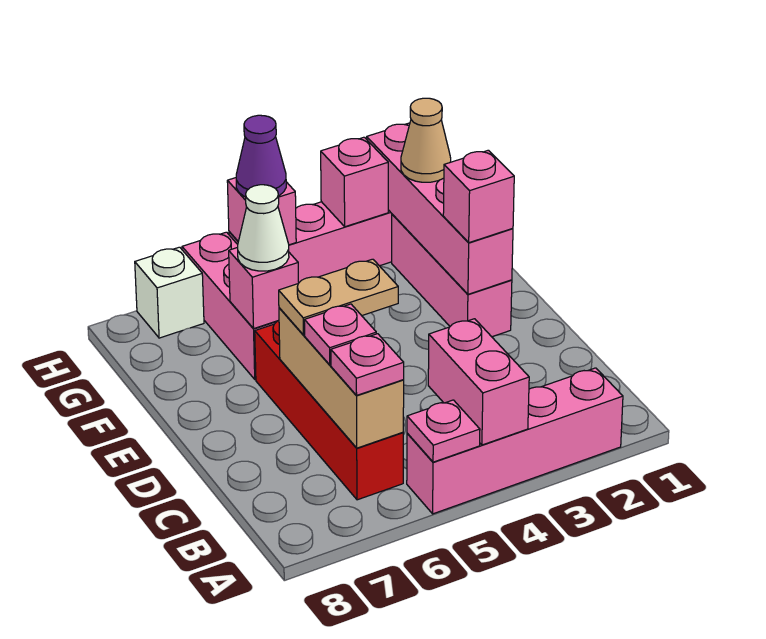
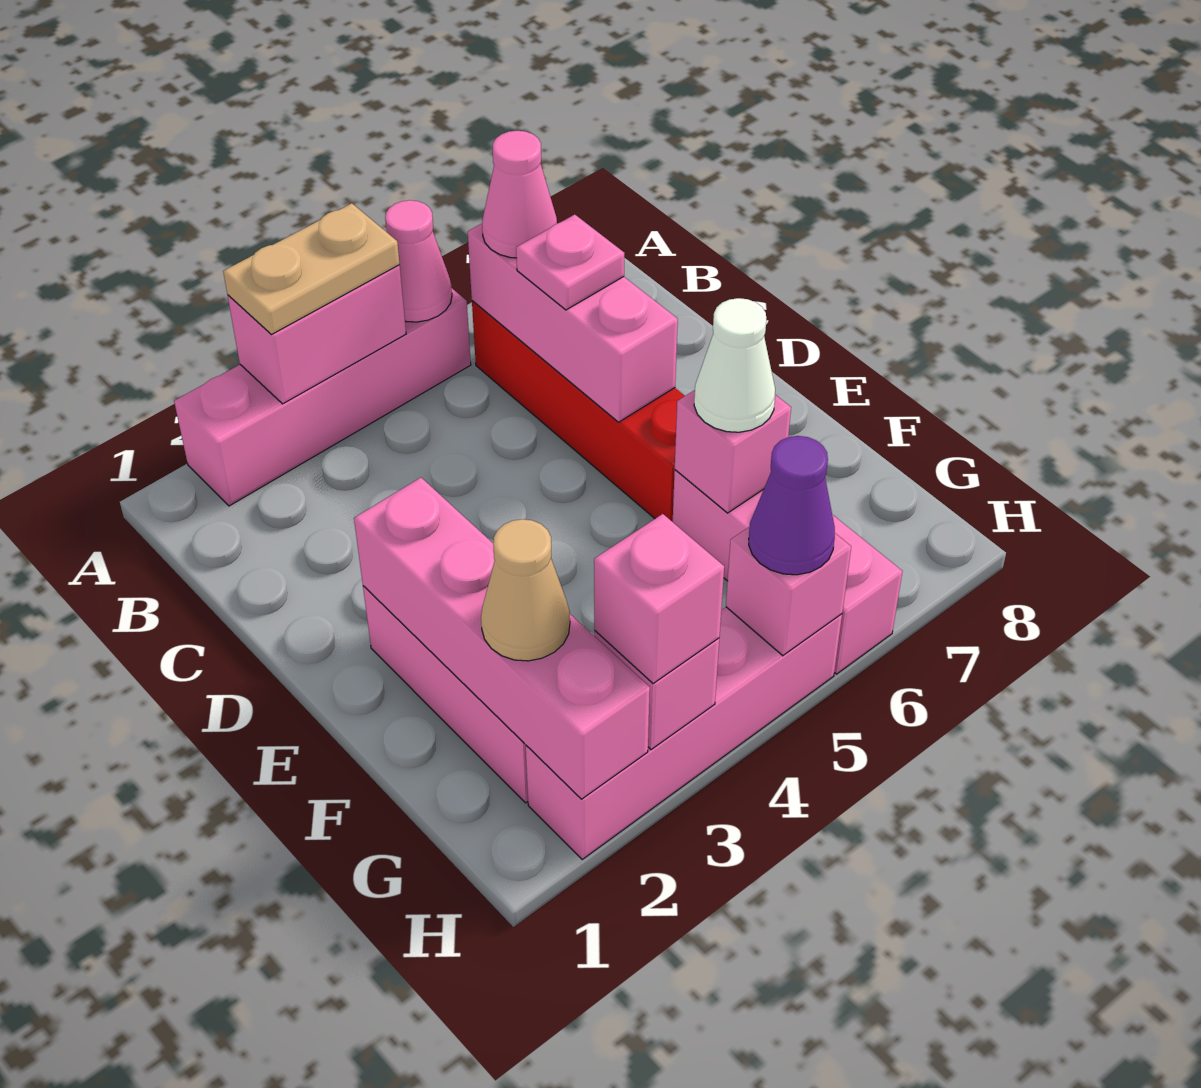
pink 1x2 brick [428,319,529,445] -> pink 1x2 brick turned to [228,265,406,404]
pink 1x1 plate [407,400,480,462] -> pink 1x1 cone [385,200,452,322]
tan 1x3 brick [279,308,404,448] -> pink 1x3 brick [468,224,678,422]
pink 1x1 plate [331,334,404,396] -> pink 1x1 cone [482,131,557,258]
tan 1x2 plate [279,259,398,335] -> tan 1x2 plate moved to [223,203,400,335]
pink 1x1 brick [443,150,514,243] -> pink 1x1 brick moved to [594,514,724,684]
white 1x1 brick [135,247,204,338] -> none

